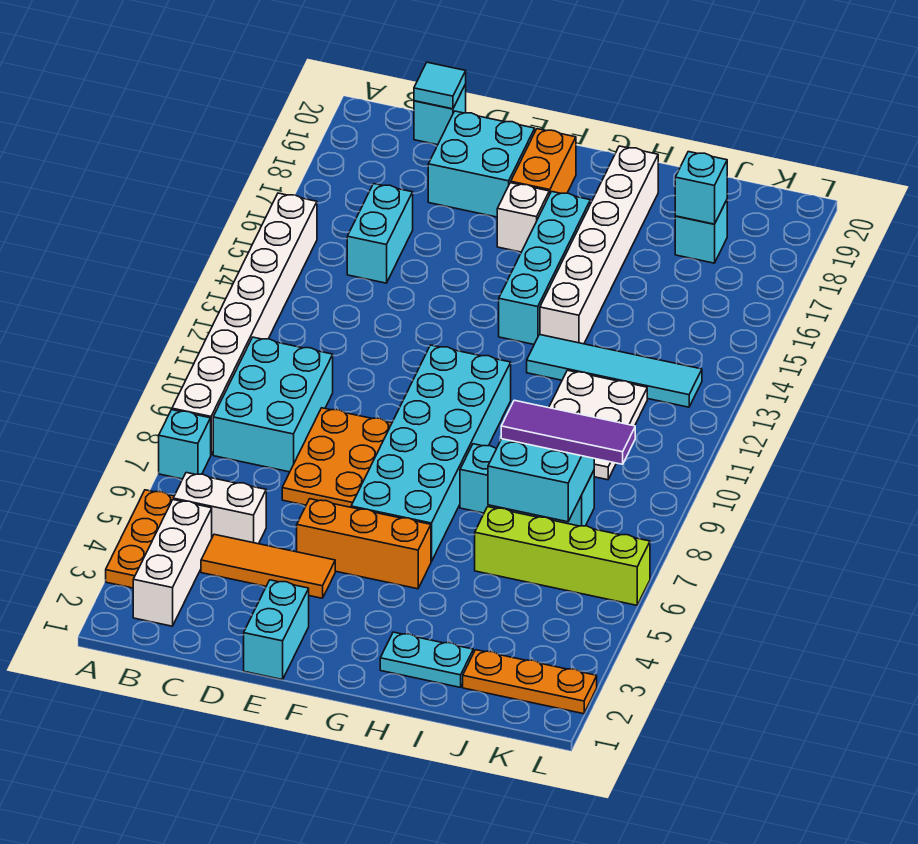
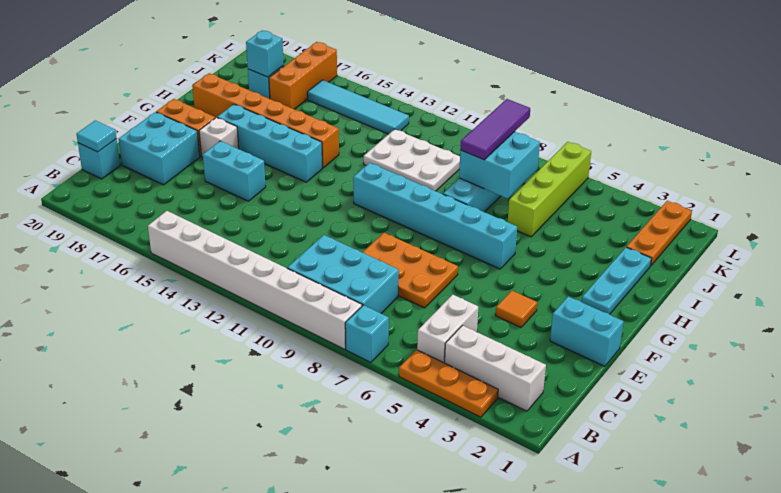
orange 1x3 tile [201,534,335,598] -> orange 1x1 tile [496,291,537,327]
cyan 1x2 brick [347,184,413,283] -> cyan 1x2 brick moved to [203,141,266,201]
orange 1x3 brick [297,499,431,589] -> orange 1x3 brick moved to [269,42,337,109]
cyan 2x6 brick [351,345,511,562] -> cyan 1x6 brick [353,163,517,269]
cyan 1x2 plate [380,632,473,687] -> cyan 1x3 plate [582,247,651,314]
cyan 1x4 tile [527,335,702,407] -> cyan 1x4 tile turned to [307,80,409,134]
white 1x6 brick [540,146,658,344] -> orange 1x6 brick [192,73,339,168]

